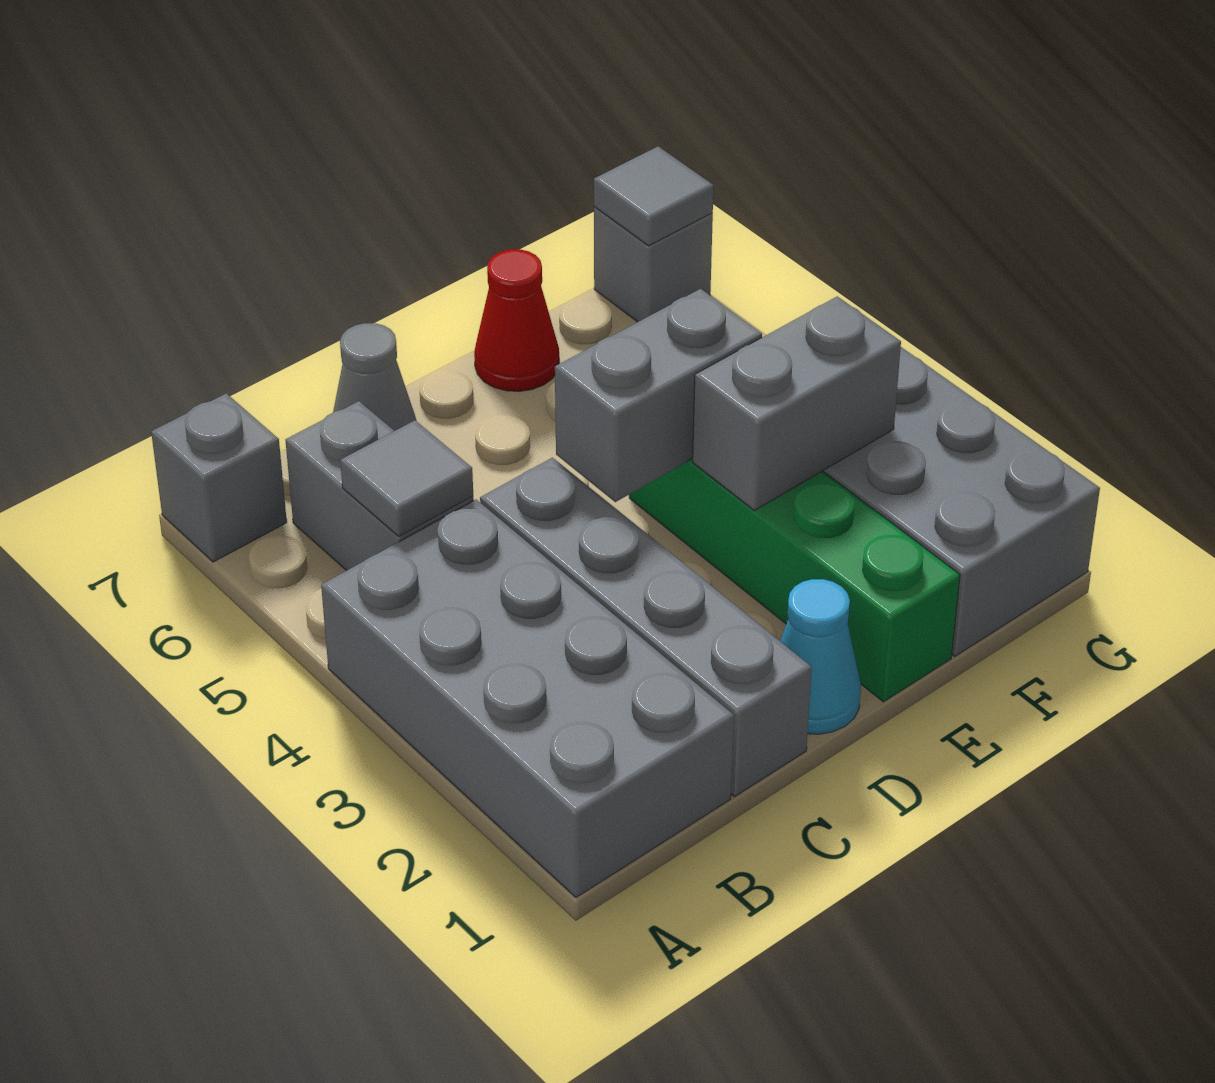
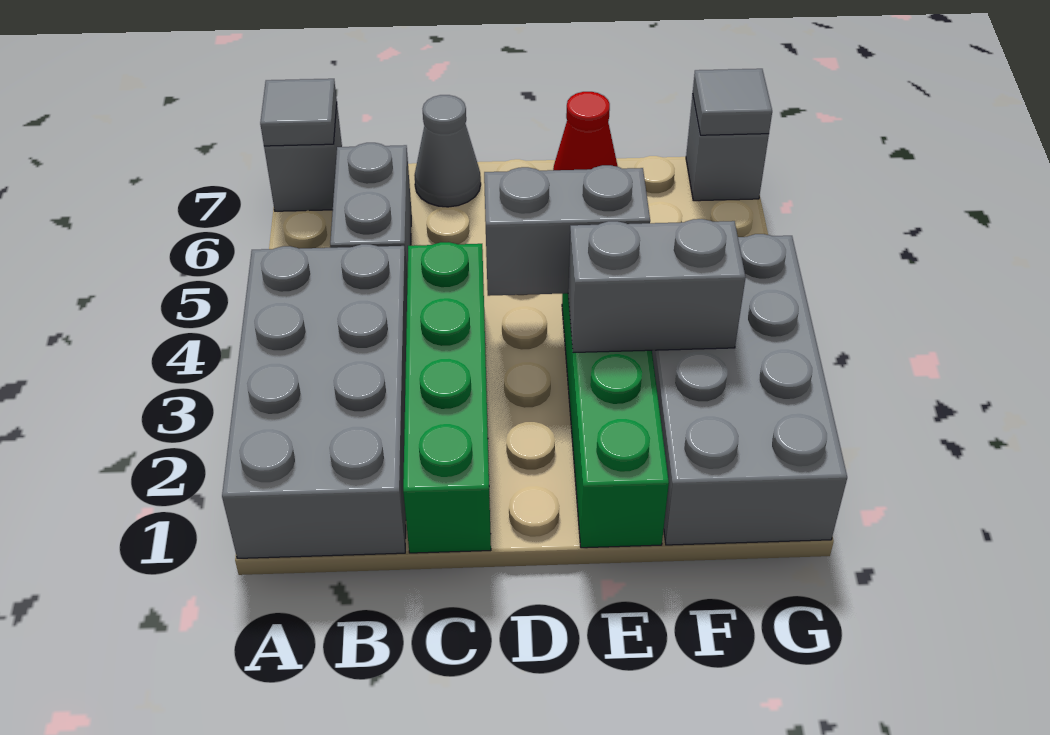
grey 1x1 tile [340,420,473,537] -> grey 1x1 tile moved to [260,79,337,146]
grey 1x4 brick [480,458,812,797] -> green 1x4 brick [403,242,491,553]
cyan 1x1 cone [780,579,861,734] -> none

